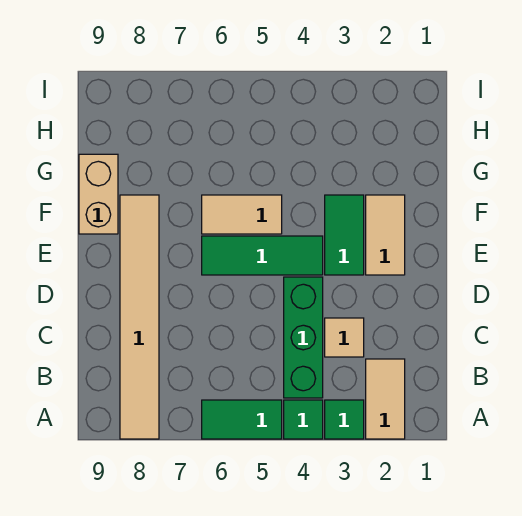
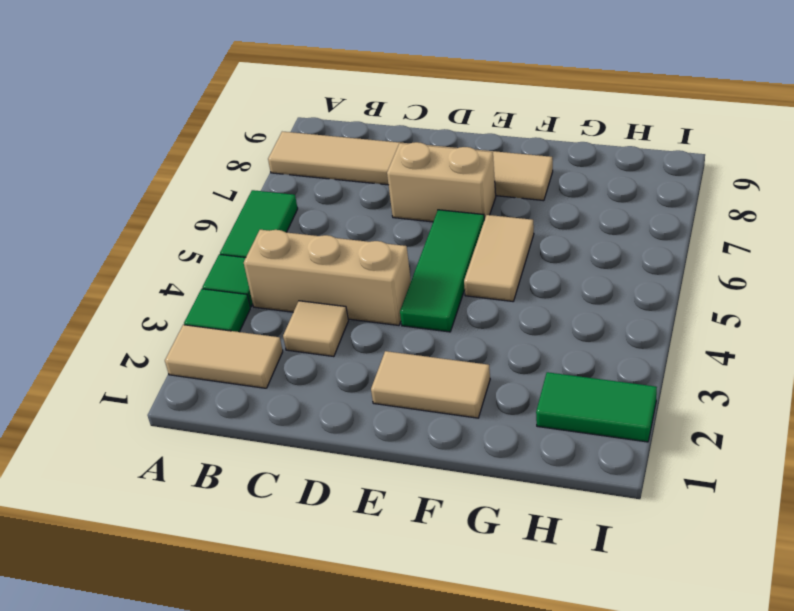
green 1x3 brick [284,277,323,398] -> tan 1x3 brick [244,230,411,325]
green 1x2 tile [325,195,364,275] -> green 1x2 tile moved to [536,372,657,442]
tan 1x2 brick [79,154,118,234] -> tan 1x2 brick moved to [387,142,496,222]

